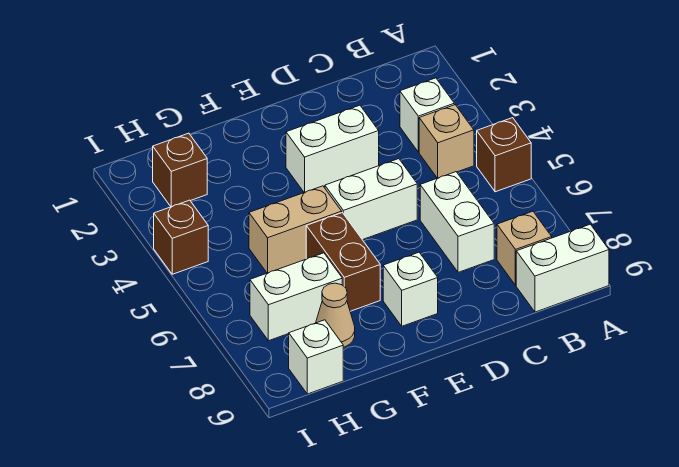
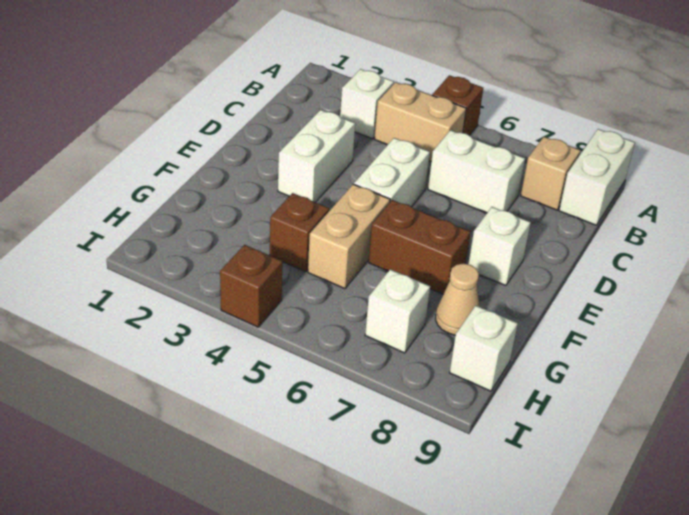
tan 1x1 brick [419,105,474,178] -> tan 1x2 brick [375,82,466,161]
white 1x2 brick [250,253,342,341] -> white 1x1 brick [365,269,430,353]
brown 1x1 brick [153,133,207,207] -> brown 1x1 brick moved to [270,193,329,272]

